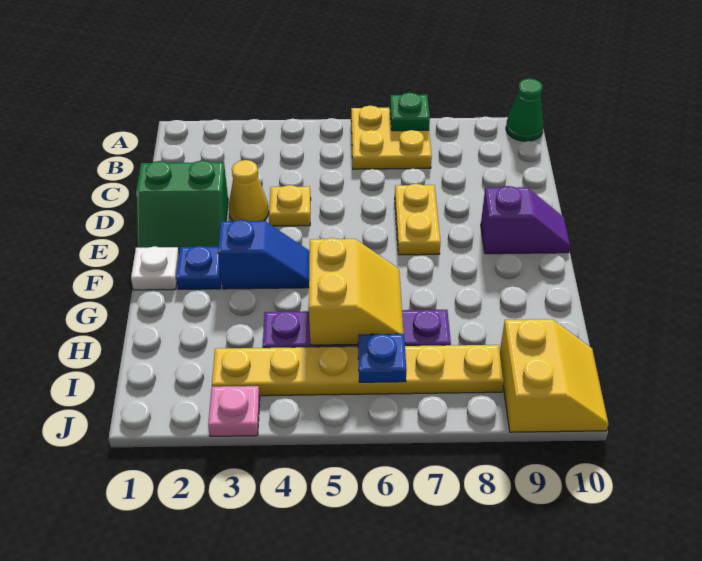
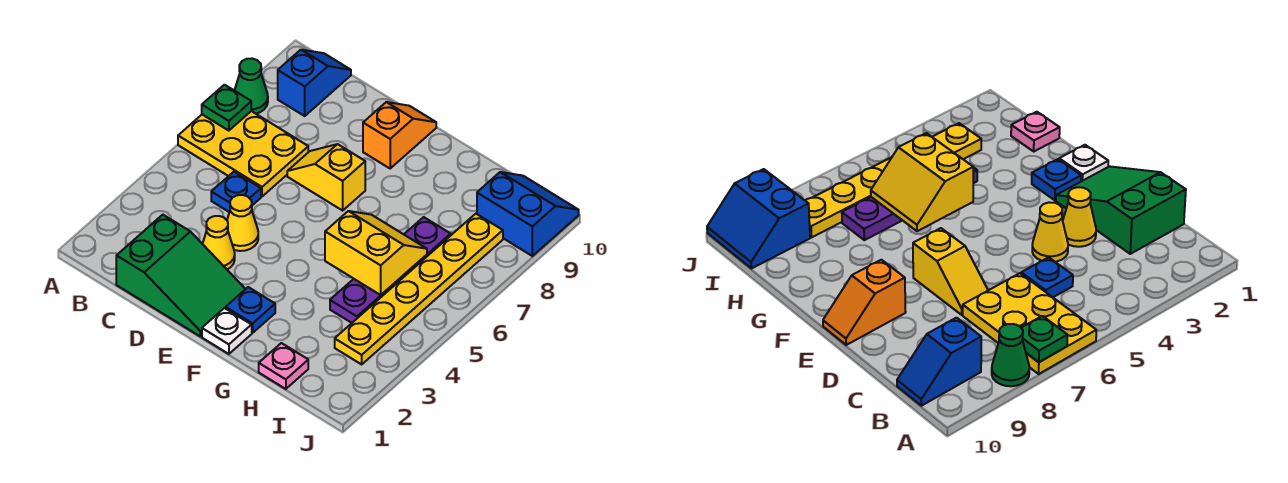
yellow 2x2 plate [351,106,432,169] -> yellow 2x3 plate [178,111,308,196]
green 1x1 cone [506,79,544,141] -> green 1x1 cone moved to [234,58,268,114]
green 2x2 slope [136,160,228,252] -> green 2x3 slope [116,215,245,336]
yellow 1x1 plate [269,185,311,226] -> yellow 1x1 cone [227,195,258,251]
yellow 1x2 plate [395,184,440,255] -> yellow 1x2 slope [287,144,365,210]
purple 1x2 slope [481,186,570,254] -> orange 1x2 slope [363,102,436,168]
blue 1x2 slope [218,220,310,289] -> blue 1x2 slope moved to [278,50,351,116]
blue 1x1 plate [358,334,407,382] -> blue 1x1 plate moved to [211,172,261,212]
yellow 2x2 slope [500,319,609,432] -> blue 2x2 slope [477,172,579,256]
pink 1x1 plate [208,386,260,436] -> pink 1x1 plate moved to [259,343,308,389]

